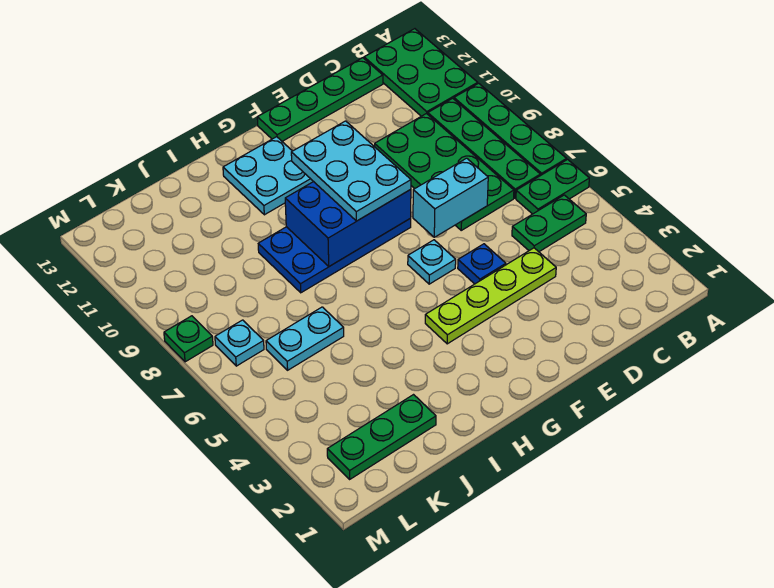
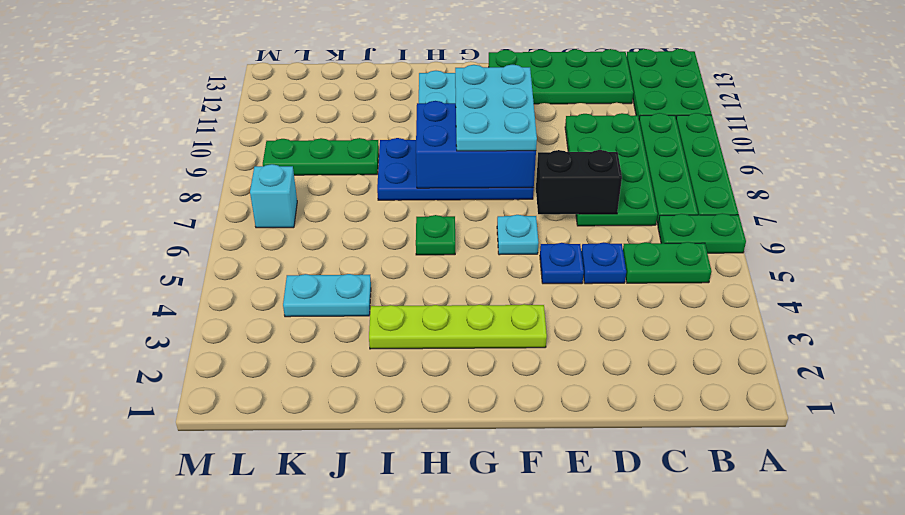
green 1x4 plate [257,58,383,141] -> green 2x4 plate [489,49,633,104]
lime 1x4 plate [425,248,556,344] -> lime 1x4 plate moved to [369,304,547,349]
none -> blue 1x1 plate [581,242,626,284]
cyan 1x2 brick [413,158,488,237] -> black 1x2 brick [536,150,622,214]
green 1x3 plate [327,395,436,479] -> green 1x3 plate moved to [263,138,379,175]
cyan 1x2 plate [266,307,344,370] -> cyan 1x2 plate moved to [283,274,371,317]
cyan 1x1 plate [215,320,264,366] -> cyan 1x1 brick [250,164,297,228]
green 1x1 plate [164,316,213,362] -> green 1x1 plate moved to [416,215,455,255]

